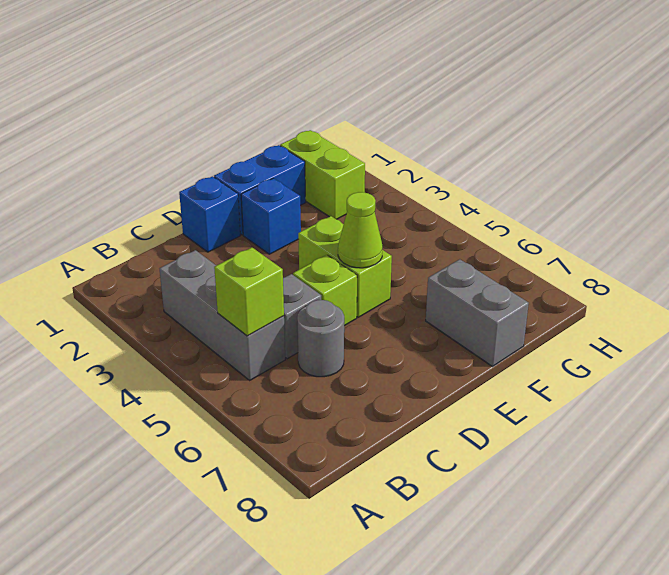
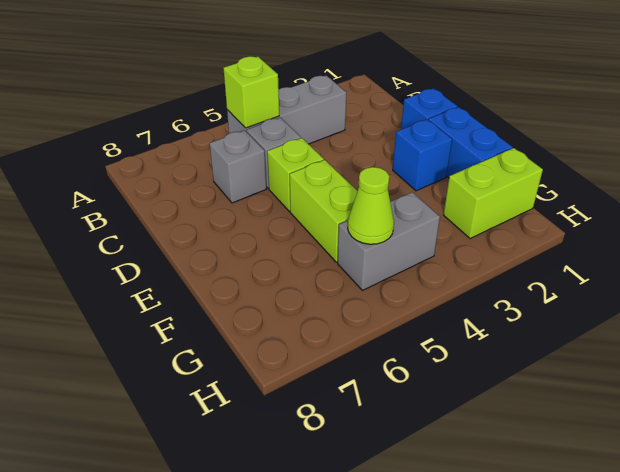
grey 1x1 round brick [297,300,344,377] -> grey 1x1 brick [210,130,266,203]
lime 1x2 brick [298,216,392,317] -> lime 1x2 brick turned to [290,160,357,262]
lime 1x1 cone [338,192,383,268] -> lime 1x1 cone moved to [348,167,394,244]
grey 1x2 brick [426,259,529,366] -> grey 1x2 brick moved to [338,192,440,290]

